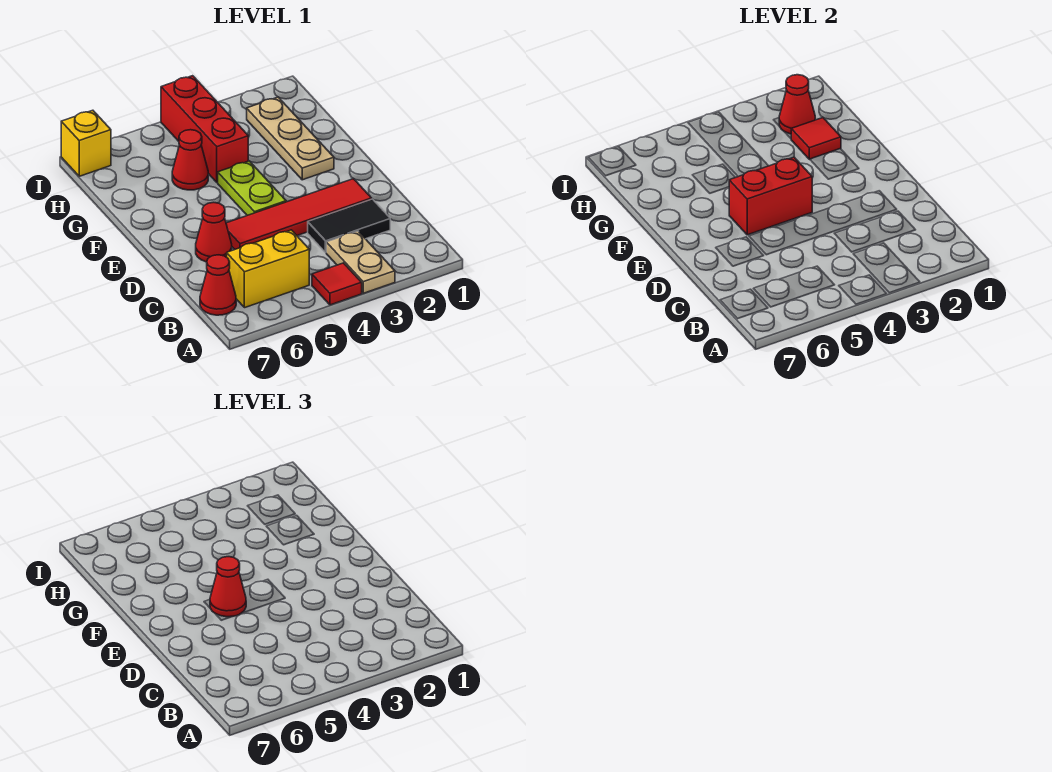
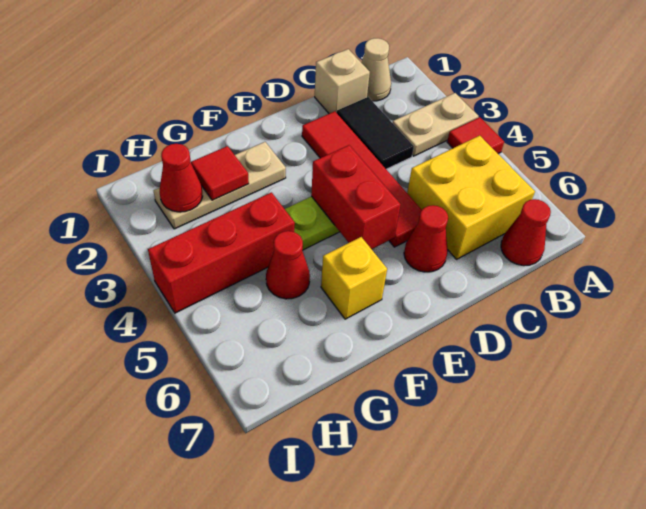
none -> tan 1x1 cone [361,38,391,101]
yellow 1x2 brick [227,230,309,308] -> yellow 2x2 brick [407,136,535,259]
none -> tan 1x1 brick [315,49,370,114]
red 1x1 cone [210,557,246,617] -> none
yellow 1x1 brick [61,110,111,176] -> yellow 1x1 brick moved to [321,237,387,319]

